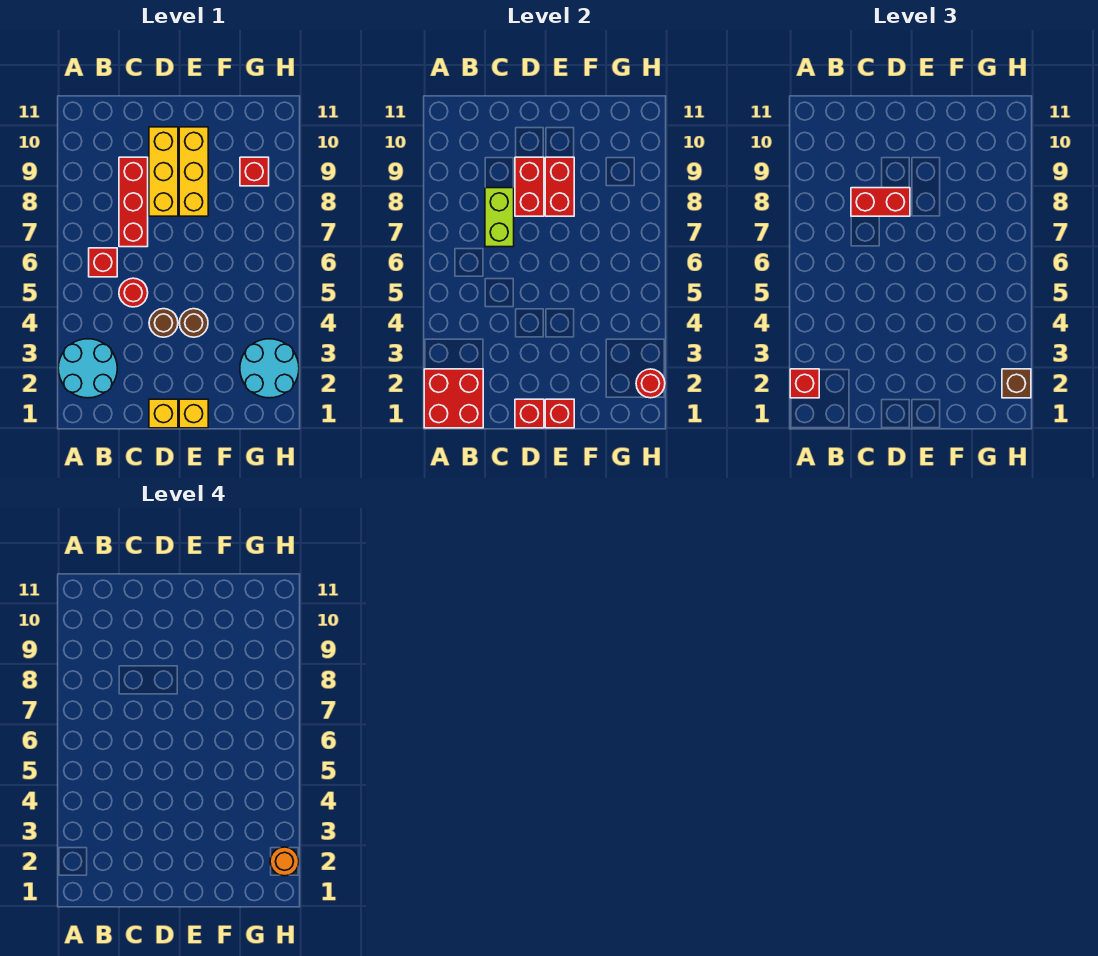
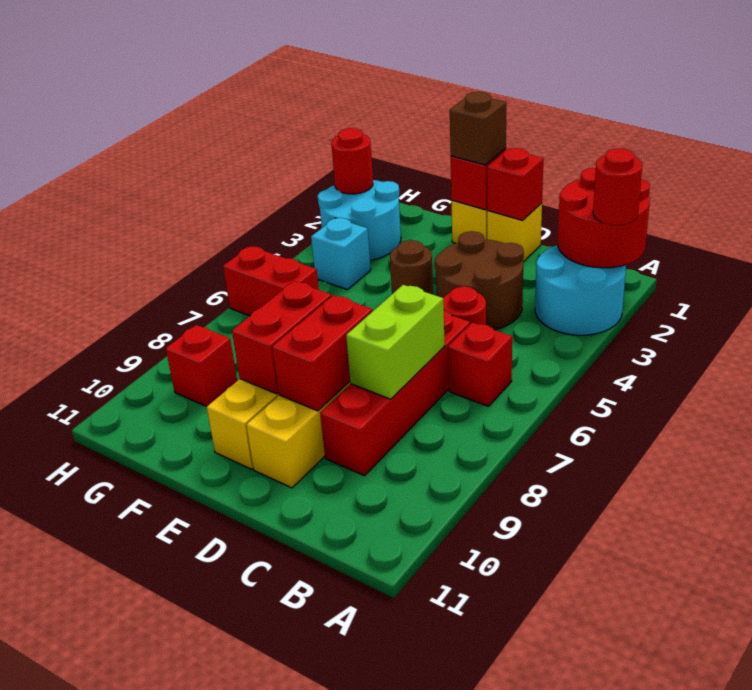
red 2x2 brick [424,369,483,428] -> red 2x2 round brick [558,168,650,268]
red 1x1 brick [790,369,819,398] -> red 1x1 round brick [593,148,642,225]
red 1x3 brick [119,157,148,247] -> red 1x4 brick [320,311,470,476]
red 1x2 brick [851,188,910,216] -> red 1x2 brick moved to [223,246,319,316]
brown 1x1 round brick [149,309,178,337] -> brown 2x2 round brick [435,231,524,330]
none -> cyan 1x1 brick [311,218,371,290]
brown 1x1 brick [1002,369,1031,398] -> brown 1x1 brick moved to [450,92,506,165]
orange 1x1 round brick [270,847,299,876] -> none

